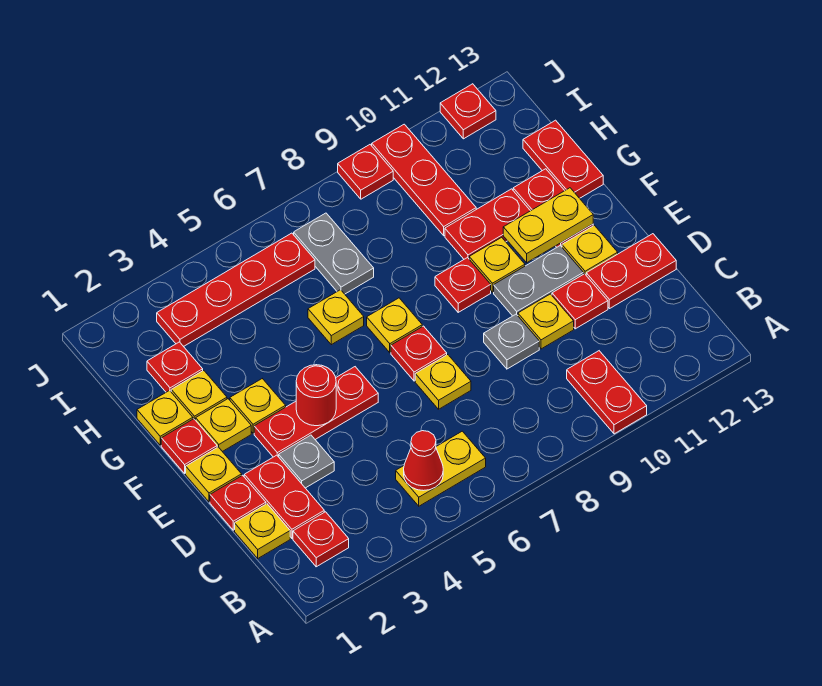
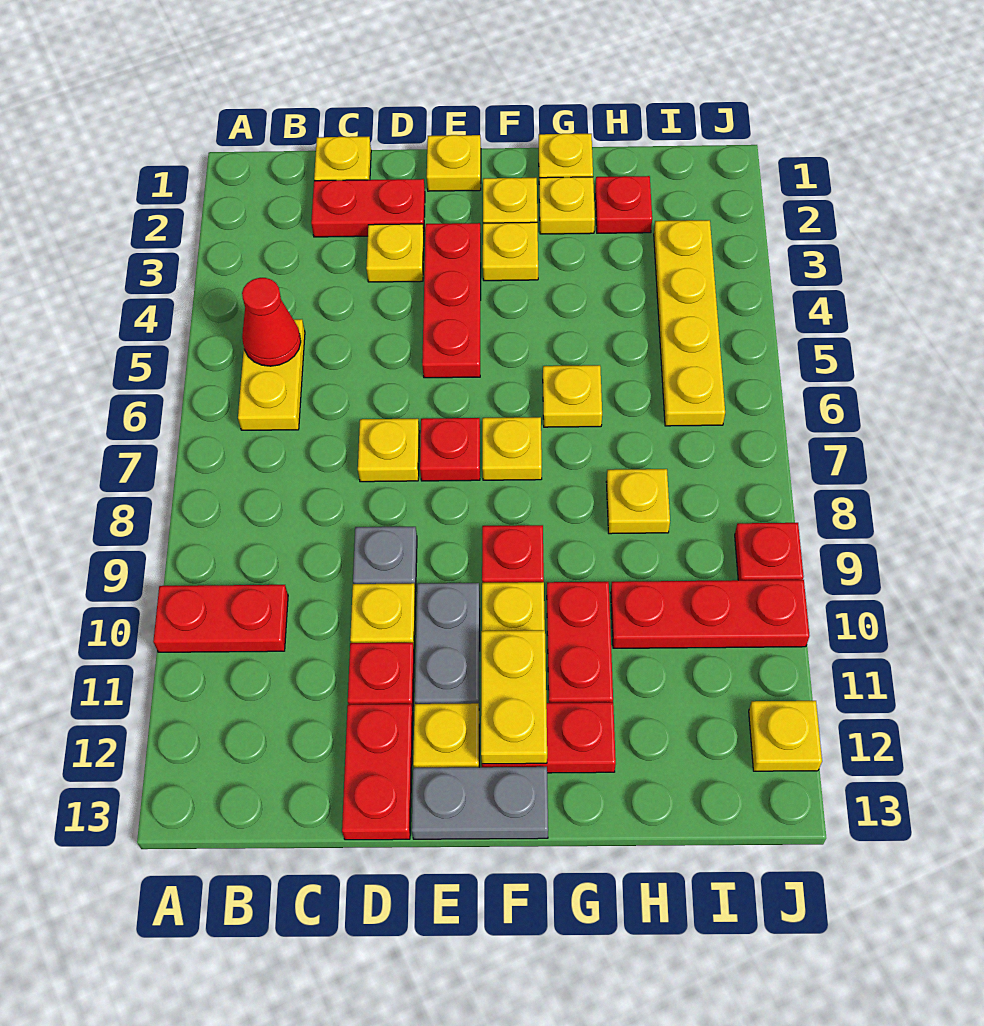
red 1x1 plate [293,512,349,567] -> none
red 1x1 plate [210,475,266,530] -> none
grey 1x1 plate [279,435,334,488] -> yellow 1x1 plate [366,224,424,282]
red 1x1 round brick [296,365,336,426] -> none
red 1x1 plate [161,419,217,473] -> none
red 1x2 plate [523,120,603,198] -> none
grey 1x2 plate [294,213,374,294] -> grey 1x2 plate moved to [412,767,548,839]
none -> yellow 1x1 plate [606,469,670,534]
red 1x4 plate [157,233,315,346] -> yellow 1x4 plate [654,220,725,426]
red 1x1 plate [440,84,496,139] -> yellow 1x1 plate [749,701,822,771]

